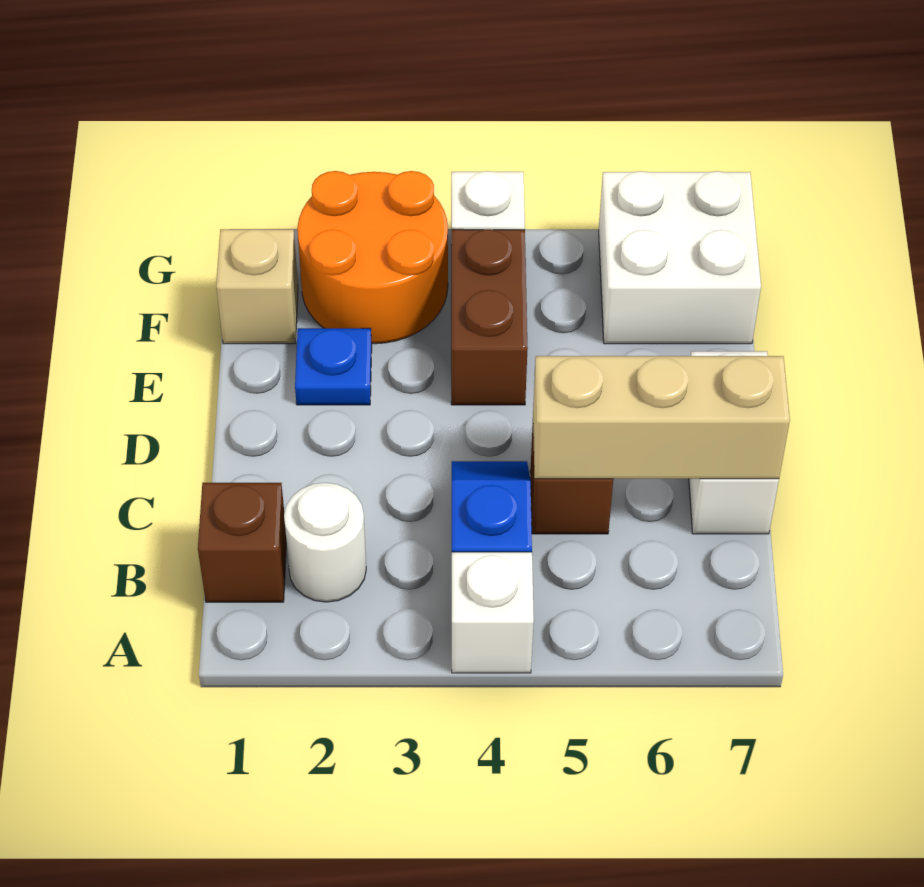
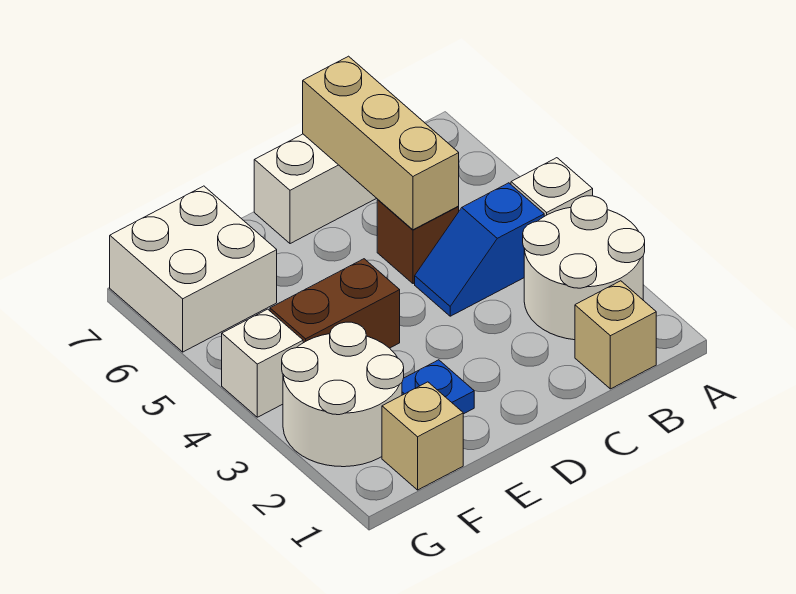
brown 1x1 brick [198,483,286,602] -> tan 1x1 brick [575,281,656,389]
white 1x1 round brick [284,483,366,602] -> white 2x2 round brick [523,196,645,340]
orange 2x2 round brick [297,171,448,344] -> white 2x2 round brick [282,322,404,467]

